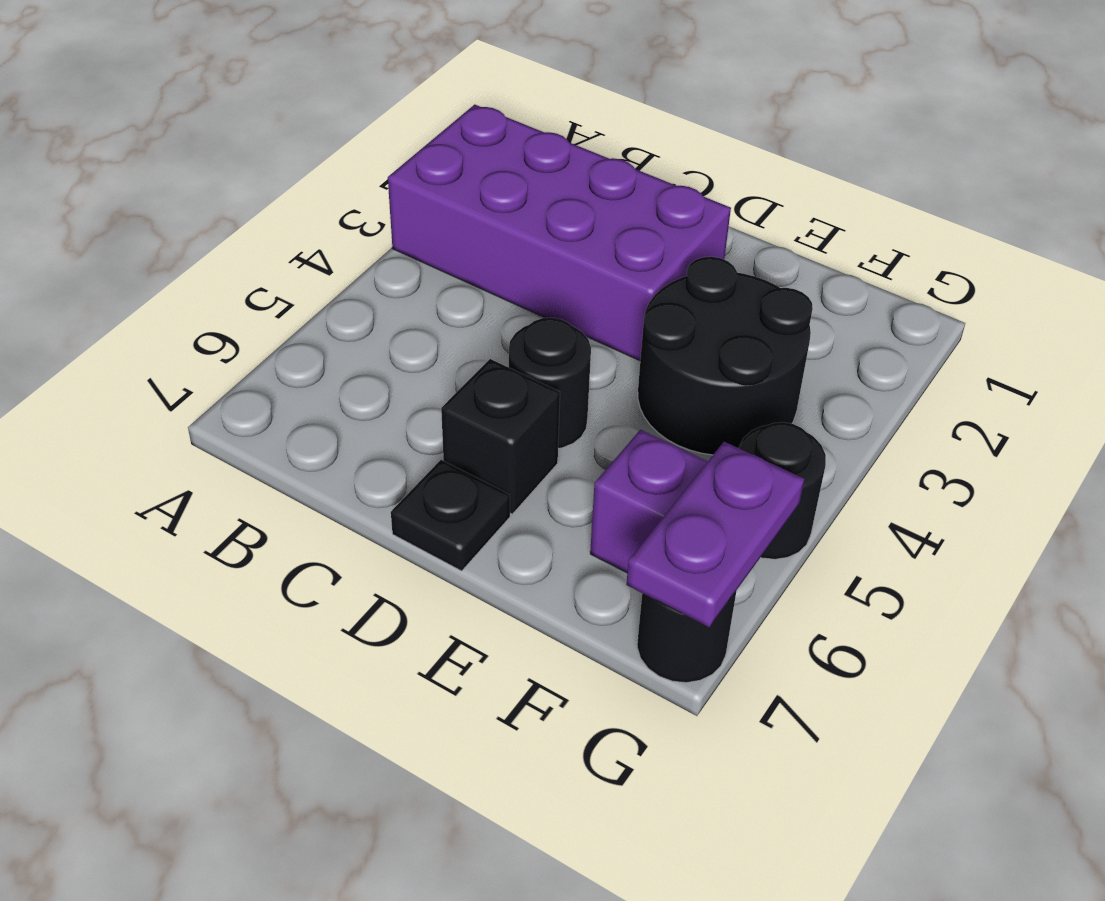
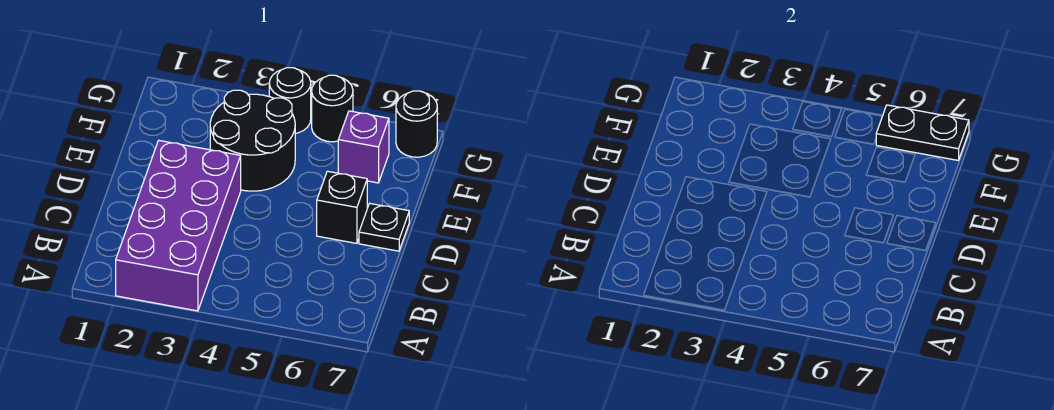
black 1x1 round brick [509,318,591,448] -> black 1x1 round brick moved to [269,68,311,133]
purple 1x2 plate [626,442,804,627] -> black 1x2 plate [876,105,969,160]

